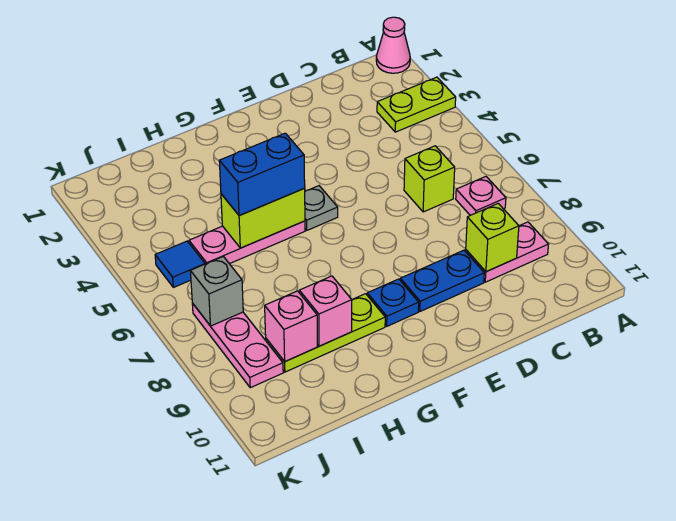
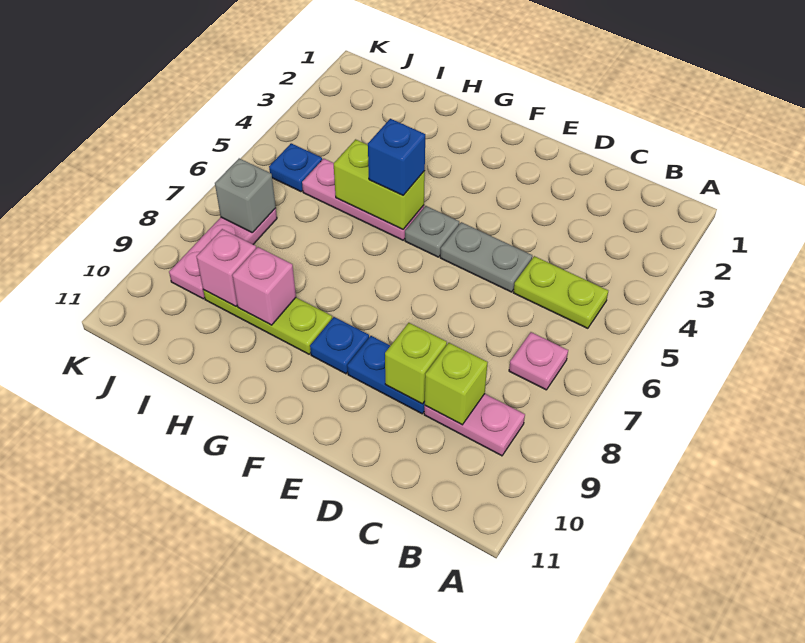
pink 1x1 cone [376,17,410,73] -> none
lime 1x2 plate [377,77,456,132] -> lime 1x2 plate moved to [513,256,608,328]
lime 1x1 brick [404,146,455,212] -> lime 1x1 brick moved to [385,323,447,404]
none -> grey 1x2 plate [440,222,532,292]
blue 1x2 brick [219,133,305,216] -> blue 1x1 brick [368,119,425,195]
blue 1x1 tile [155,241,205,287] -> blue 1x1 plate [269,143,322,192]

